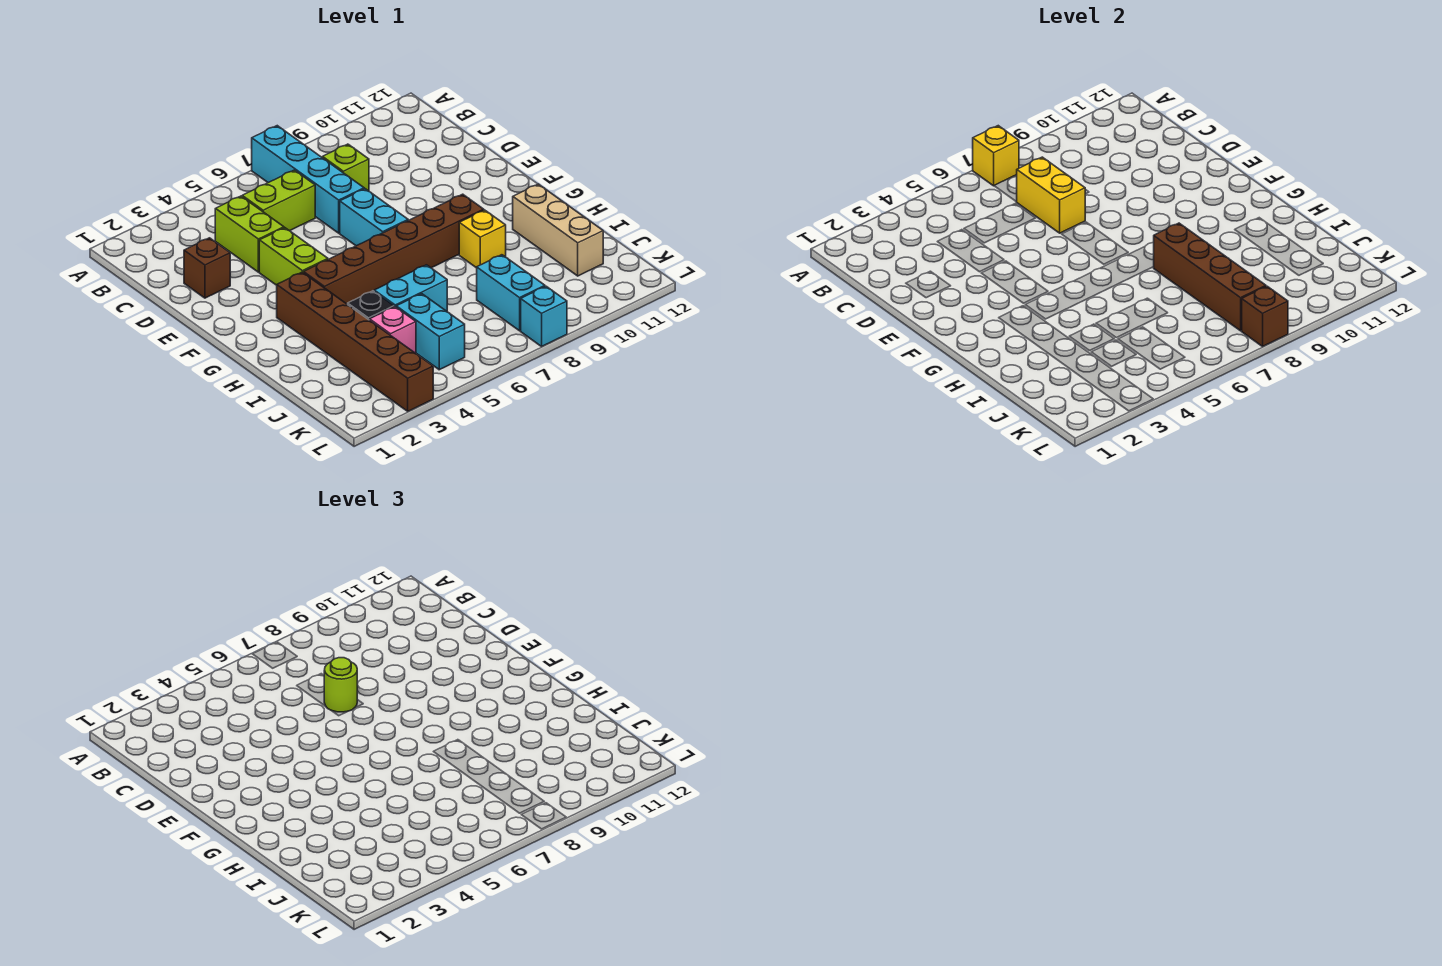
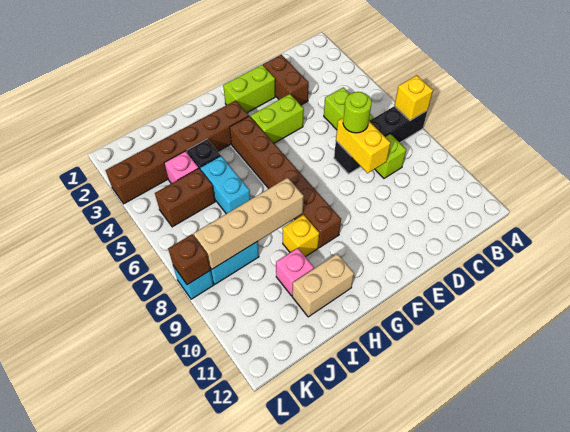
cyan 1x4 brick [252,126,364,233] -> black 1x4 brick [334,106,428,174]
lime 1x2 brick [215,196,284,272] -> lime 1x2 brick moved to [223,65,275,113]
yellow 1x2 brick [1017,157,1085,233] -> yellow 1x2 brick turned to [336,118,391,173]
brown 1x1 brick [184,238,230,298] -> brown 1x2 brick [263,55,309,105]
cyan 1x2 brick [340,189,408,246] -> none
brown 1x4 brick [1154,223,1266,331] -> tan 1x4 brick [193,178,304,269]
tan 1x3 brick [513,184,603,276] -> tan 1x2 brick [292,254,354,317]
none -> pink 1x1 brick [276,248,314,296]
cyan 1x2 brick [396,294,465,370] -> brown 1x2 brick [155,168,215,227]

